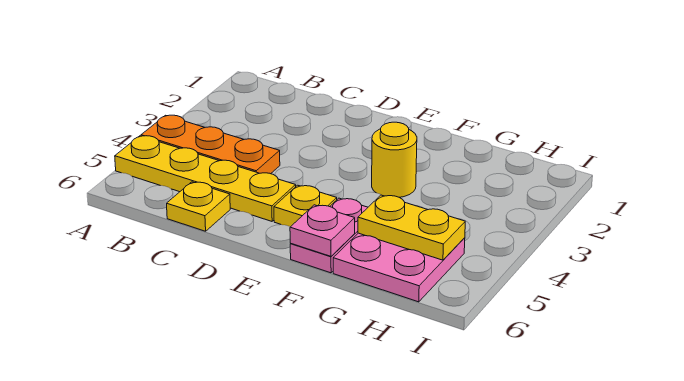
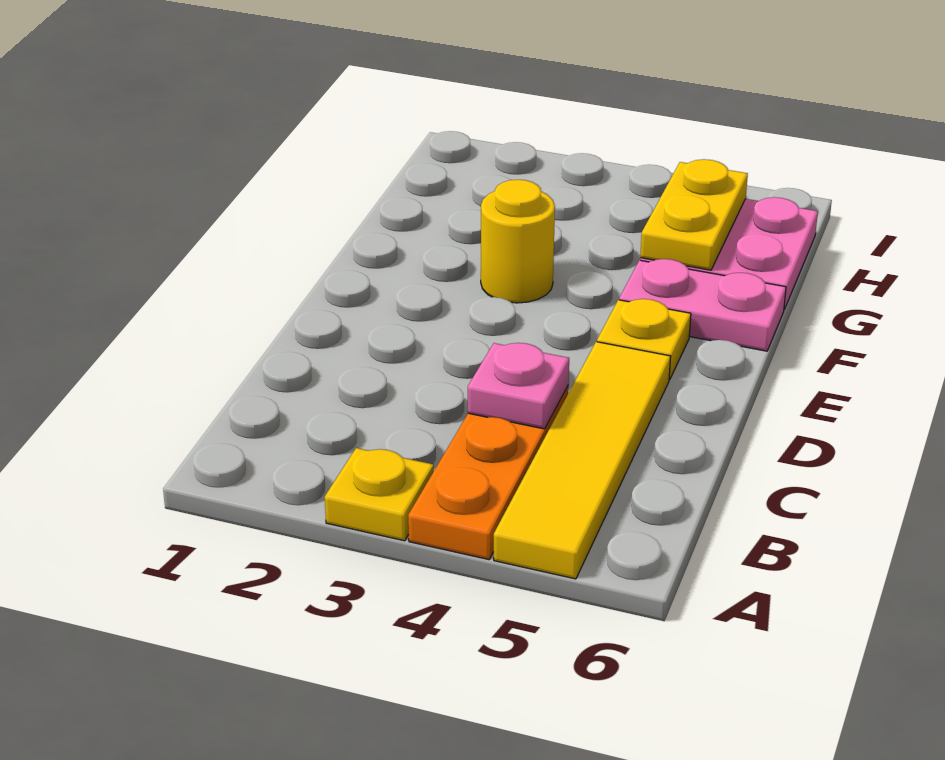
yellow 1x4 plate [115,136,296,221] -> yellow 1x4 tile [494,342,671,579]
yellow 1x1 plate [167,182,230,231] -> yellow 1x1 plate moved to [325,448,434,541]
pink 1x1 plate [290,205,355,256] -> pink 1x1 plate moved to [468,343,569,429]

